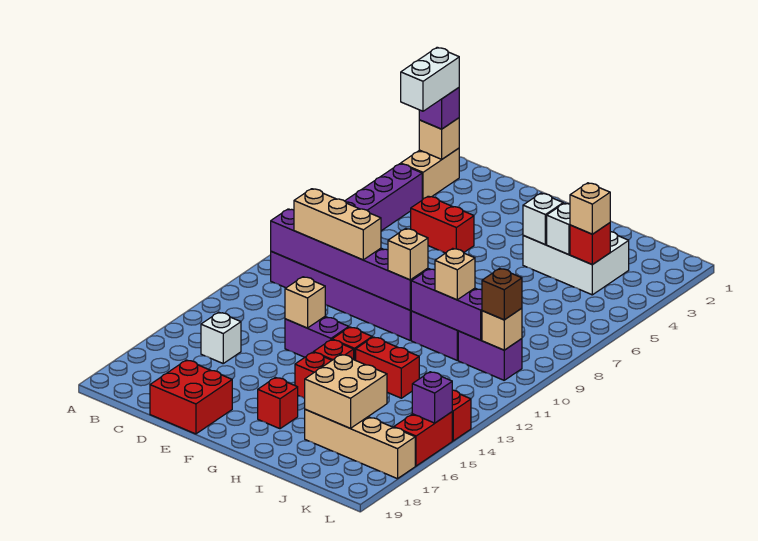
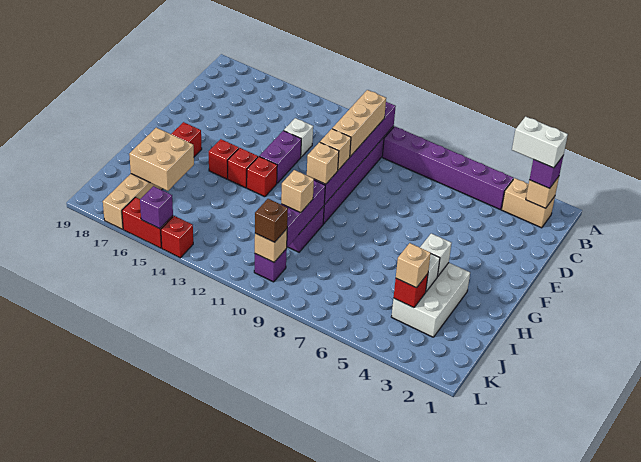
white 1x1 brick [201,312,241,363] -> white 1x1 brick moved to [284,118,313,157]
red 1x2 brick [411,196,474,253] -> none
red 2x2 brick [150,360,232,434] -> none
tan 1x1 brick [285,277,325,328] -> tan 1x1 brick moved to [320,129,351,170]
red 1x2 brick [356,337,419,398] -> none
purple 1x2 brick [458,331,522,380] -> purple 1x1 brick [254,249,287,282]

